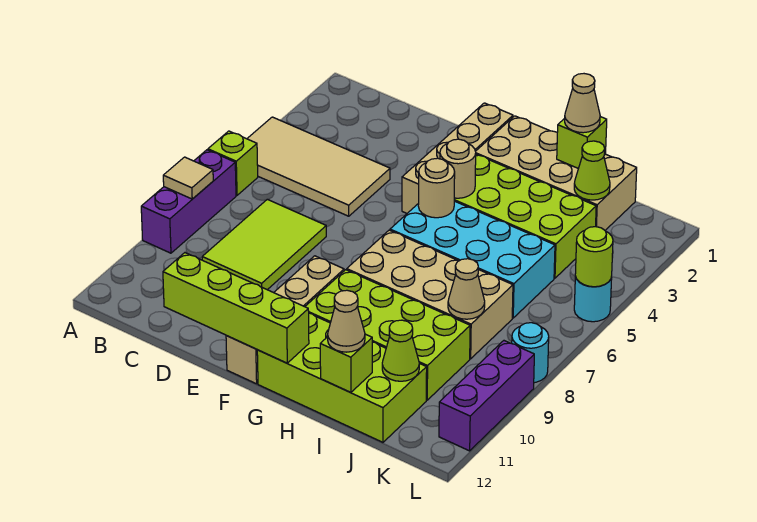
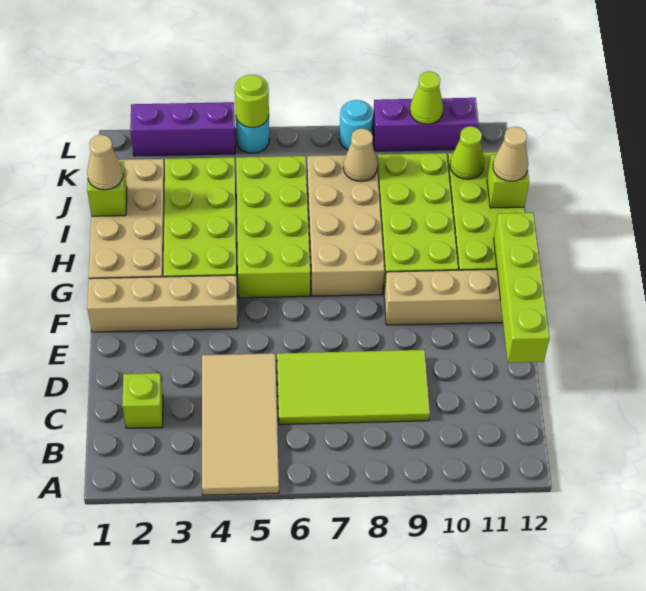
lime 1x1 brick [208,131,258,195] -> lime 1x1 brick moved to [122,373,163,428]
purple 1x3 brick [141,150,236,253] -> purple 1x3 brick moved to [130,102,235,156]
tan 1x1 tile [163,157,213,199] -> none
lime 2x3 tile [202,199,326,290] -> lime 2x4 tile [277,350,430,425]
tan 1x1 round brick [440,139,476,198] -> none
cyan 2x4 brick [390,201,555,318] -> lime 2x4 brick [236,156,310,298]
tan 1x1 round brick [418,158,455,218] -> none
lime 1x1 cone [574,141,610,200] -> lime 1x1 cone moved to [410,71,443,124]

